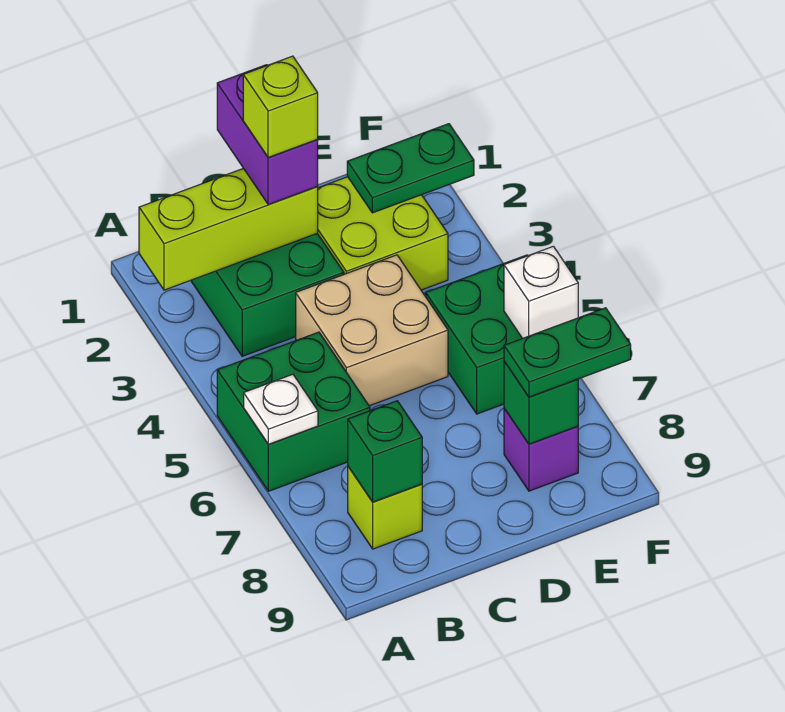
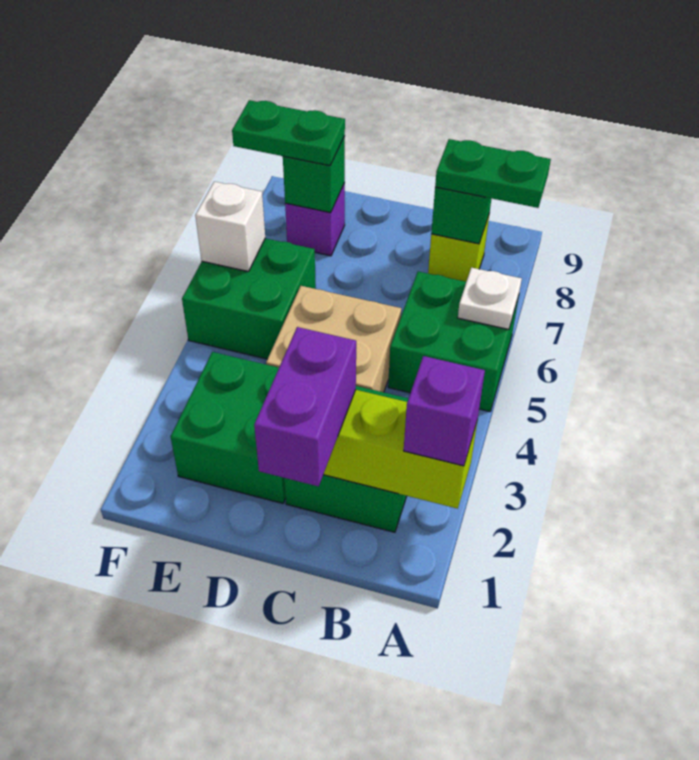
none -> purple 1x1 brick [404,356,485,466]
lime 1x1 brick [243,56,318,158] -> none
lime 2x2 brick [318,177,448,290] -> green 2x2 brick [171,352,286,503]
green 1x2 plate [347,124,474,213] -> green 1x2 plate moved to [435,139,551,208]

